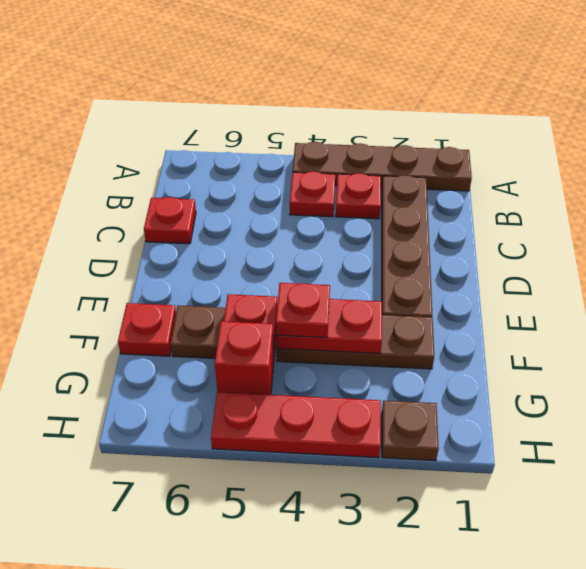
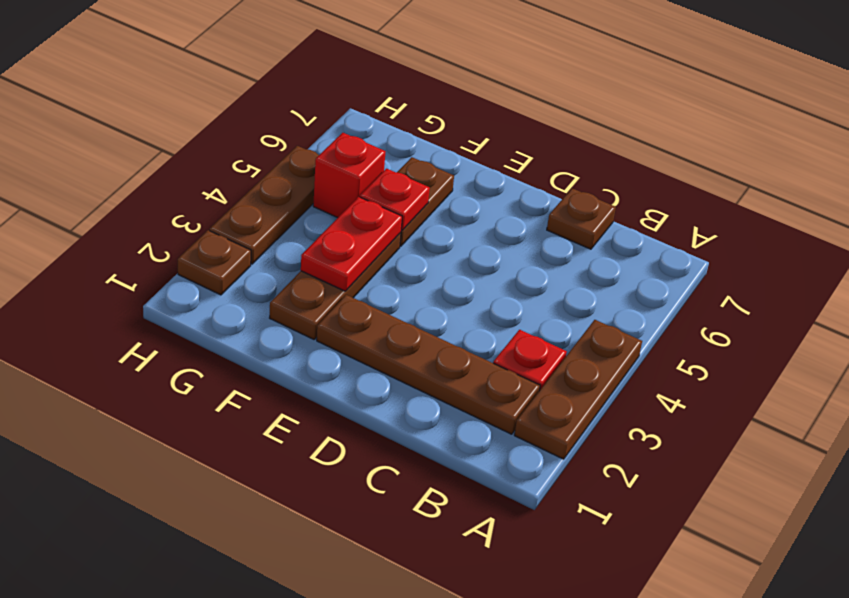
brown 1x4 plate [293,142,472,191] -> brown 1x3 plate [514,320,642,459]
red 1x1 plate [290,171,335,217] -> none
red 1x1 plate [144,197,196,244] -> brown 1x1 plate [547,188,616,249]
red 1x1 plate [276,283,330,338] -> none
red 1x1 plate [118,303,176,356] -> none
red 1x3 plate [211,392,381,458] -> brown 1x3 plate [210,146,319,264]

